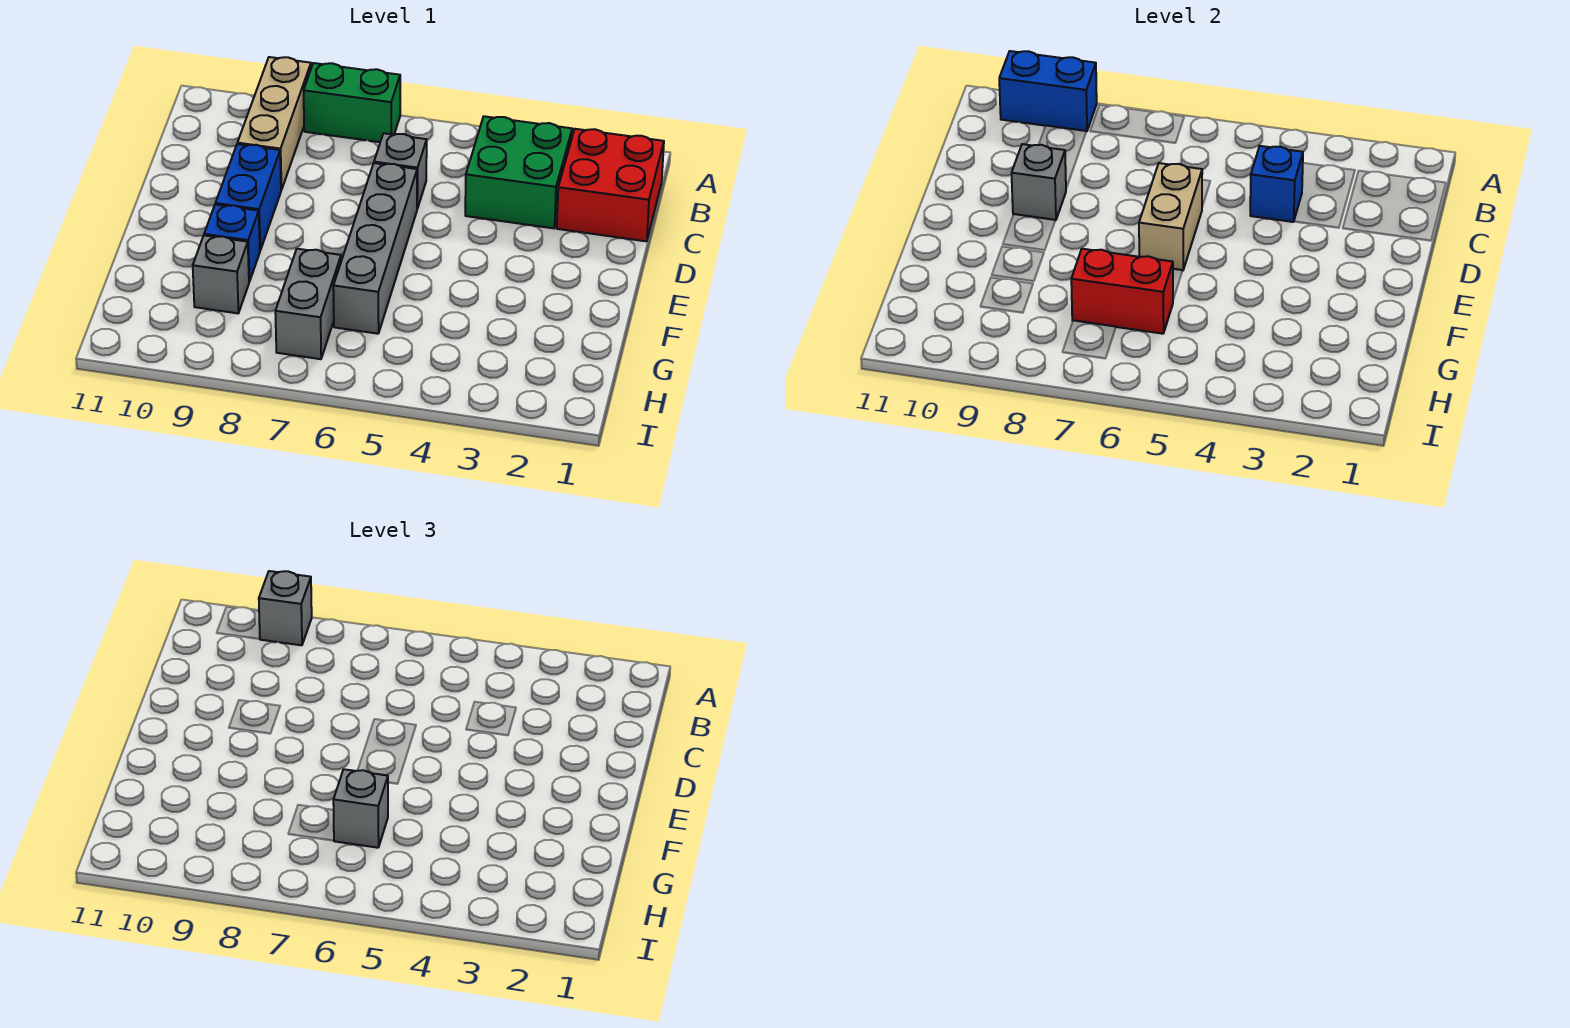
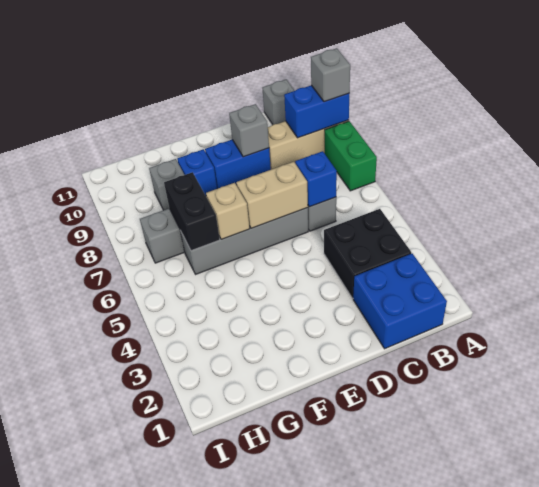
blue 1x2 brick [999,51,1097,131] -> blue 1x2 brick turned to [284,85,350,138]
red 2x2 brick [557,129,664,241] -> blue 2x2 brick [353,253,447,349]
green 2x2 brick [465,116,572,228] -> black 2x2 brick [324,209,411,298]
blue 1x1 brick [1250,146,1303,222] -> blue 1x1 brick moved to [295,151,337,207]
none -> tan 1x1 brick [206,183,250,239]
red 1x2 brick [1071,249,1173,334] -> black 1x2 brick [164,172,220,251]
grey 1x1 brick [333,769,388,848] -> grey 1x1 brick moved to [262,79,295,124]

